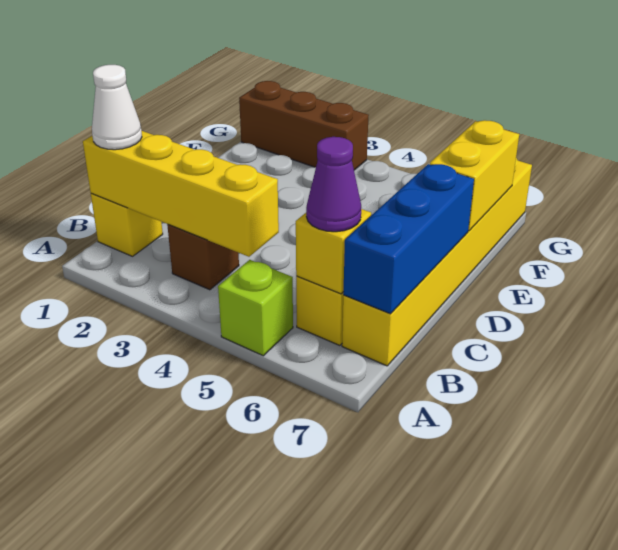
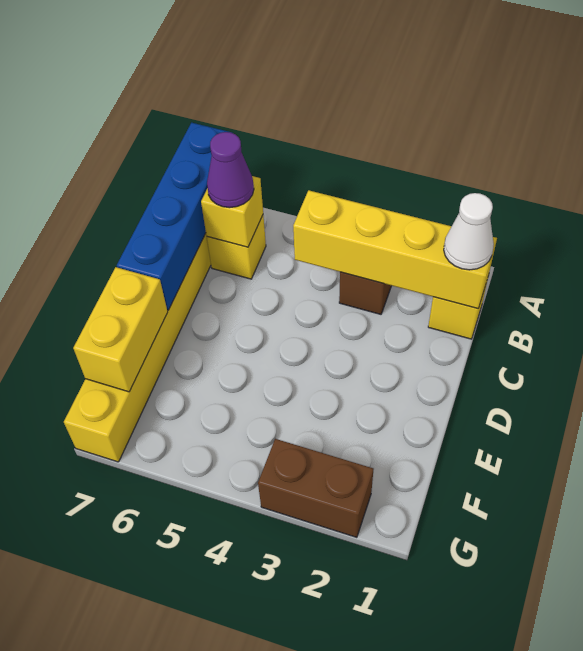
lime 1x1 brick [218,260,293,356] -> none
blue 1x3 brick [343,164,474,314] -> blue 1x4 brick [117,123,232,310]
brown 1x3 brick [239,81,369,170] -> brown 1x2 brick [258,439,373,537]

